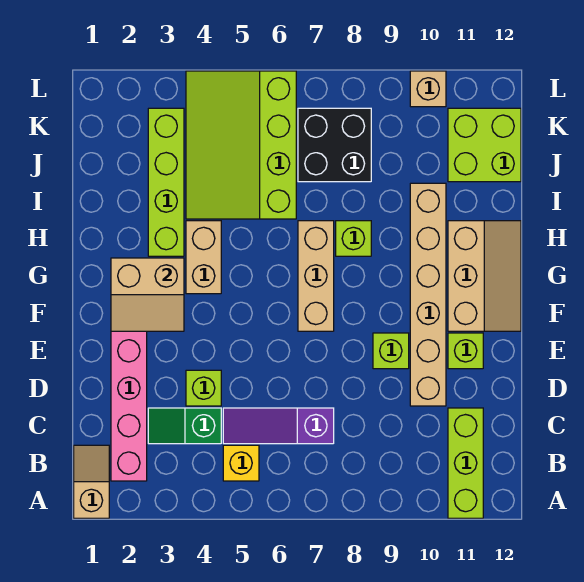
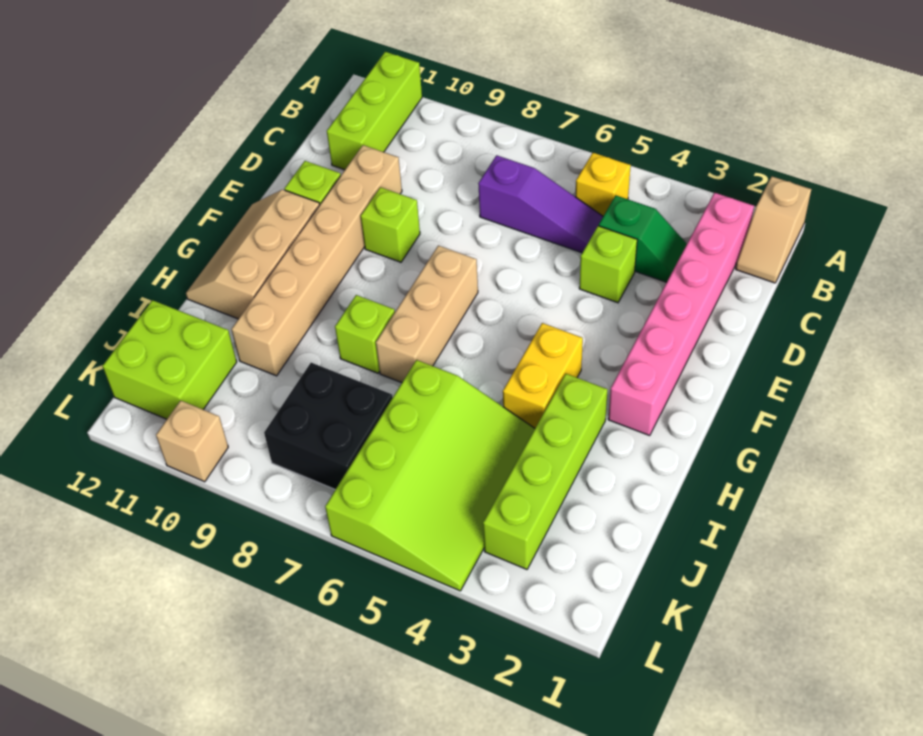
tan 2x2 slope [111,258,184,331] -> none
tan 1x2 brick [186,221,221,294] -> yellow 1x2 brick [503,323,583,428]

